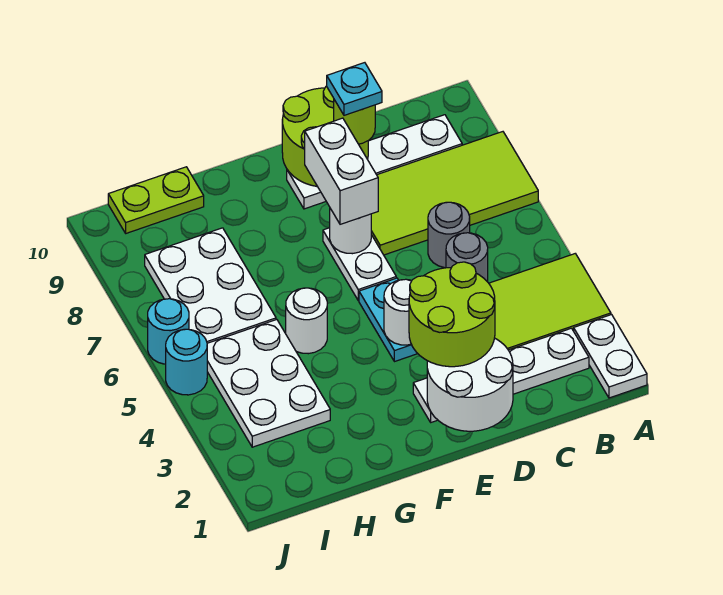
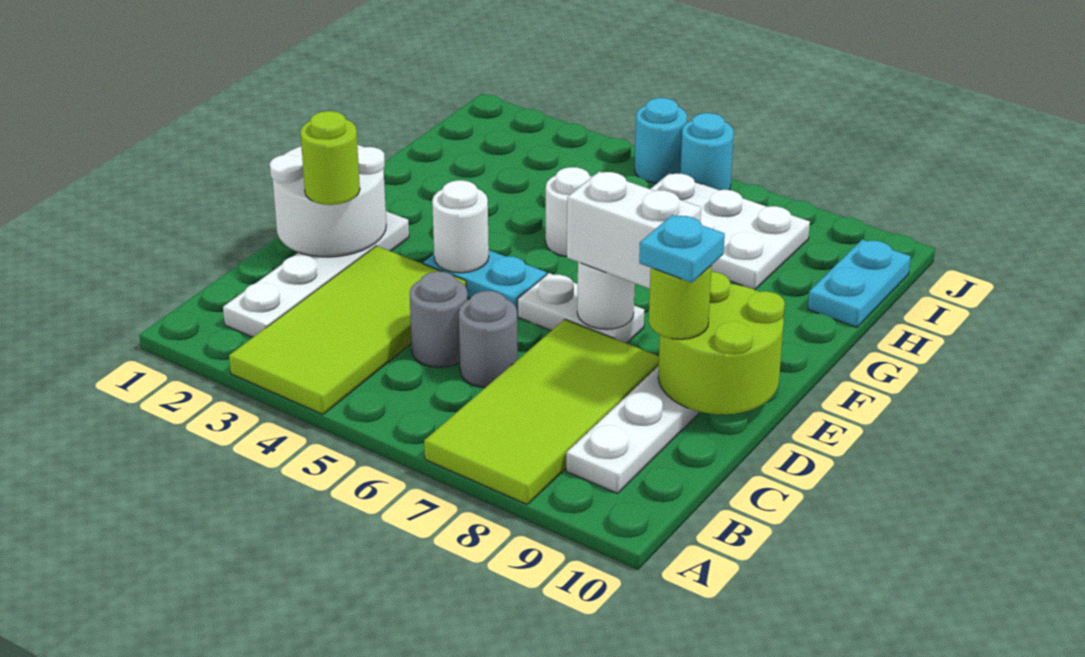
white 1x2 plate [574,315,647,398] -> none
lime 2x2 round brick [409,262,495,367] -> lime 1x1 round brick [300,111,360,205]
white 2x3 plate [207,320,330,447] -> none
lime 1x2 plate [108,167,204,233] -> cyan 1x2 plate [808,239,911,327]

